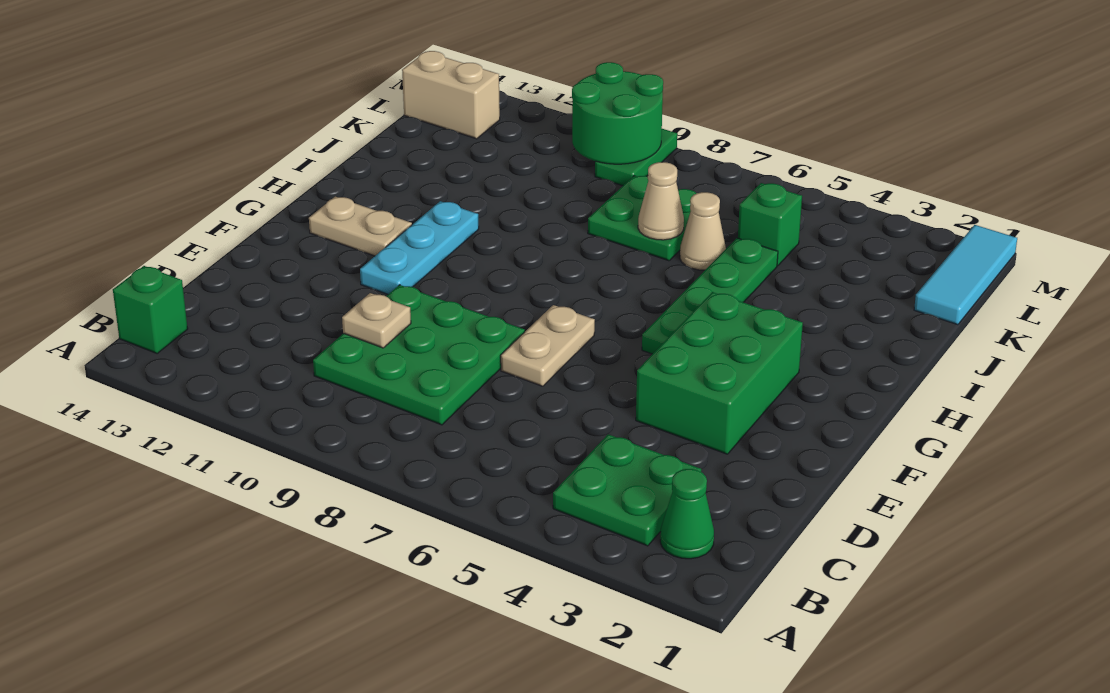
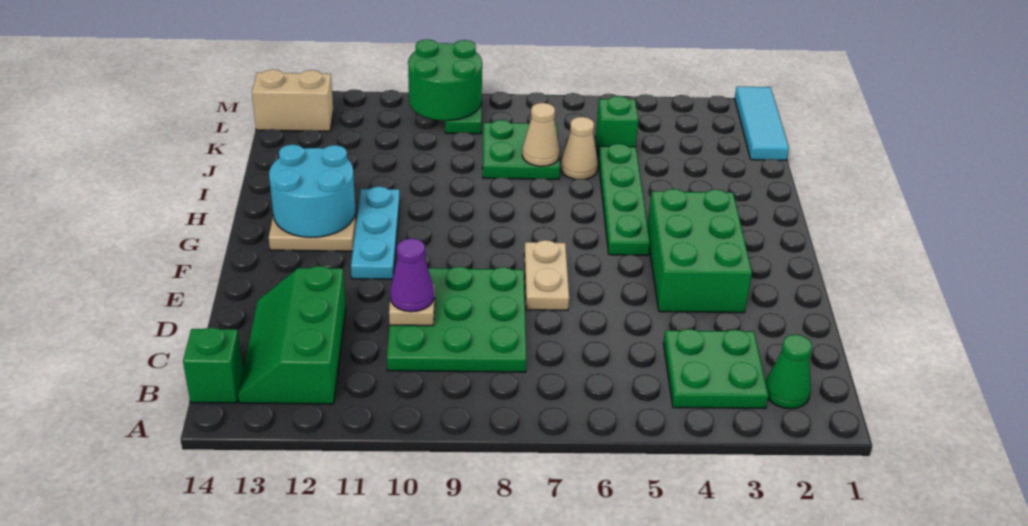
none -> green 2x3 slope [238,266,346,404]
none -> purple 1x1 cone [390,238,434,312]
none -> cyan 2x2 round brick [269,144,356,237]

